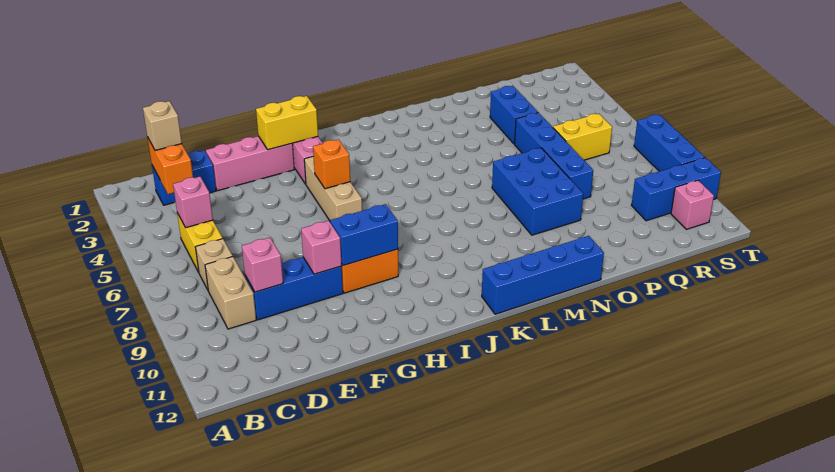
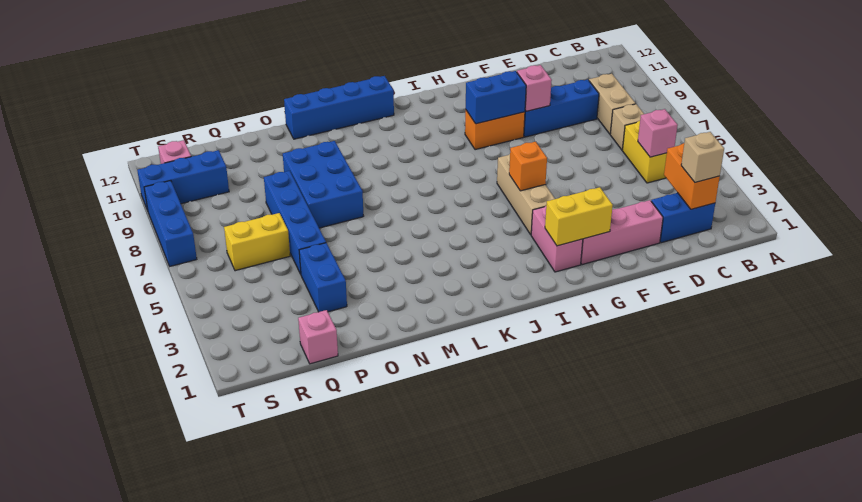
pink 1x1 brick [242,238,283,292] -> pink 1x1 brick moved to [298,310,338,364]

